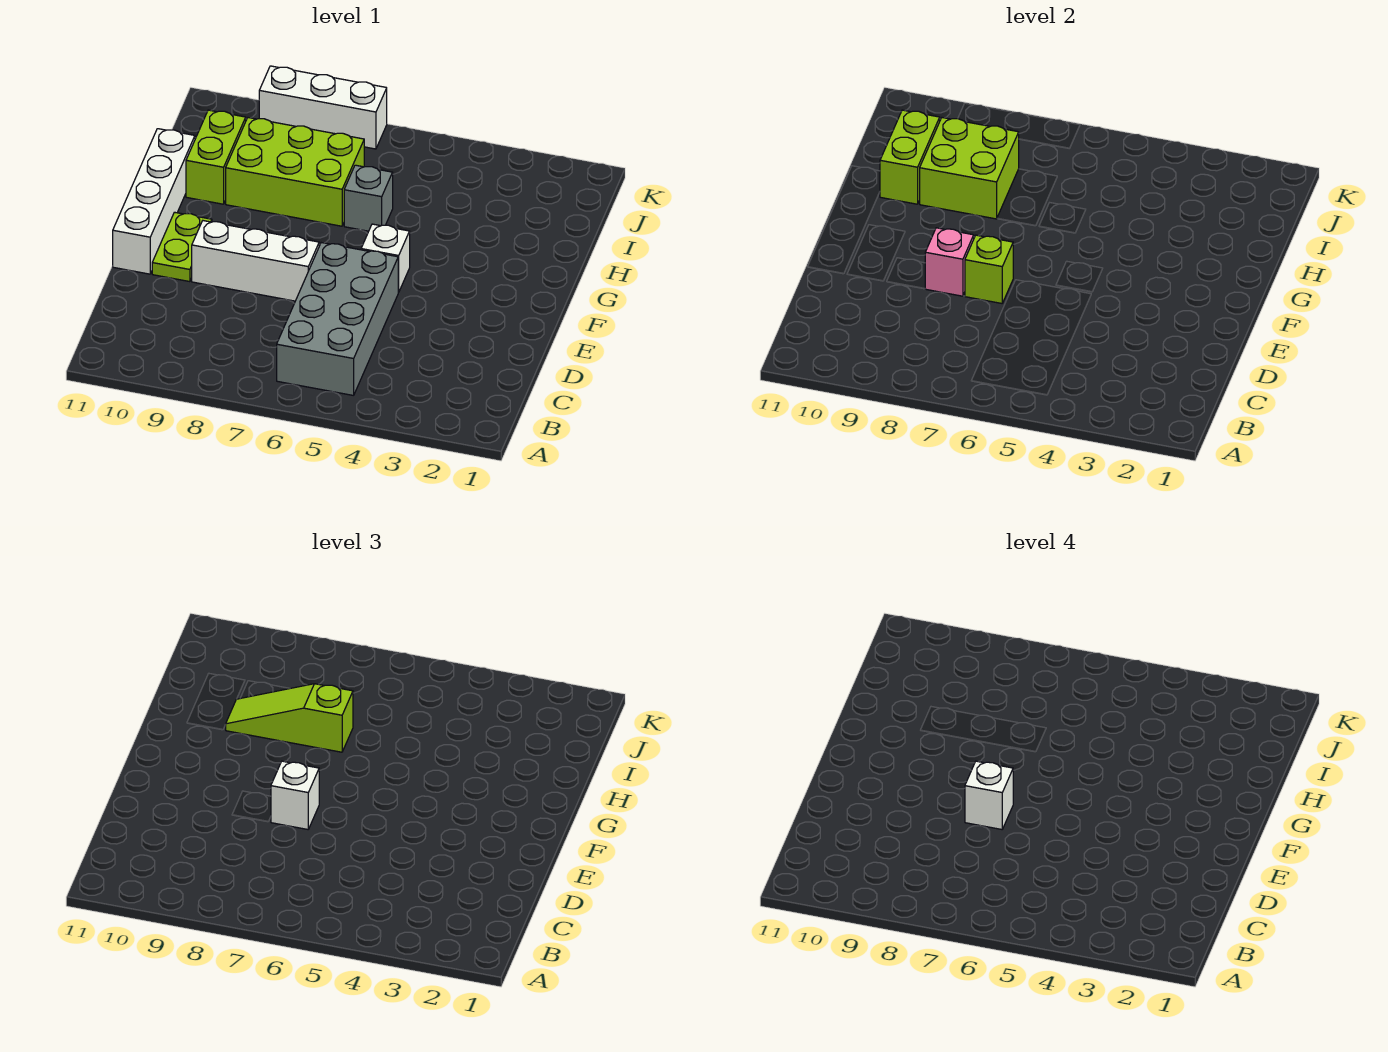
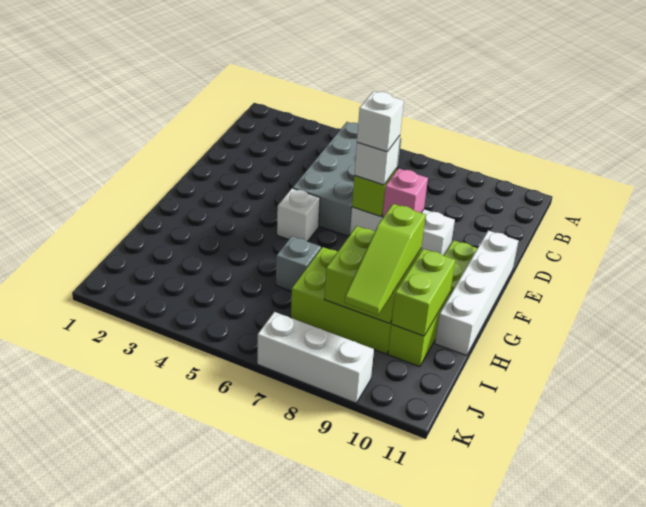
lime 1x3 slope [226,684,353,752] -> lime 1x3 slope turned to [344,204,426,315]

